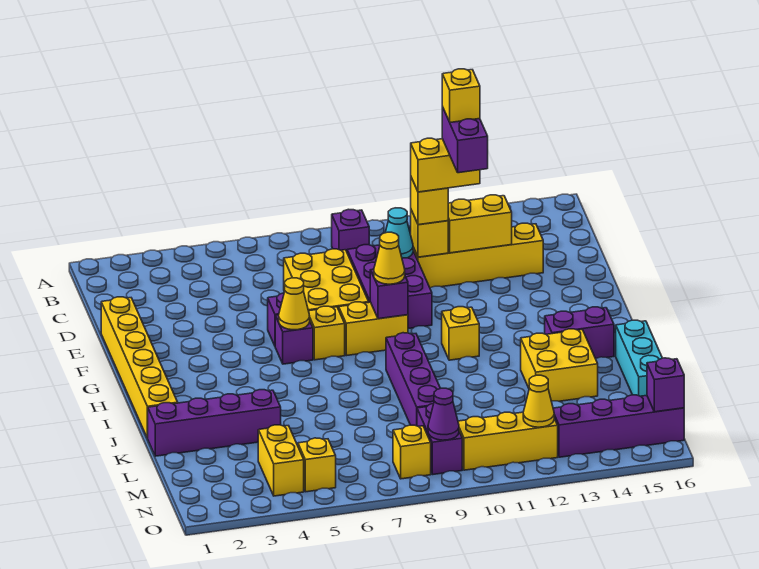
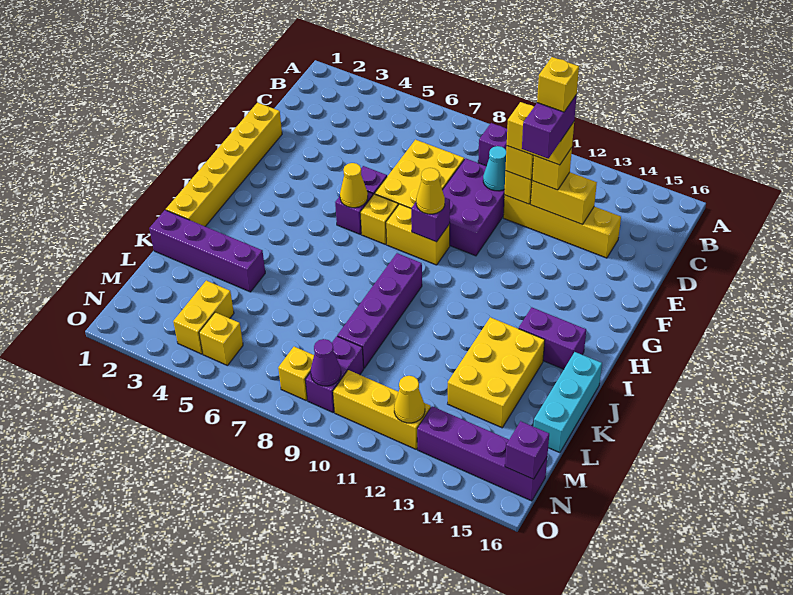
yellow 1x1 brick [442,307,479,360] -> yellow 1x1 brick moved to [532,148,572,190]
yellow 2x2 brick [521,329,598,401] -> yellow 2x3 brick [448,317,545,428]

